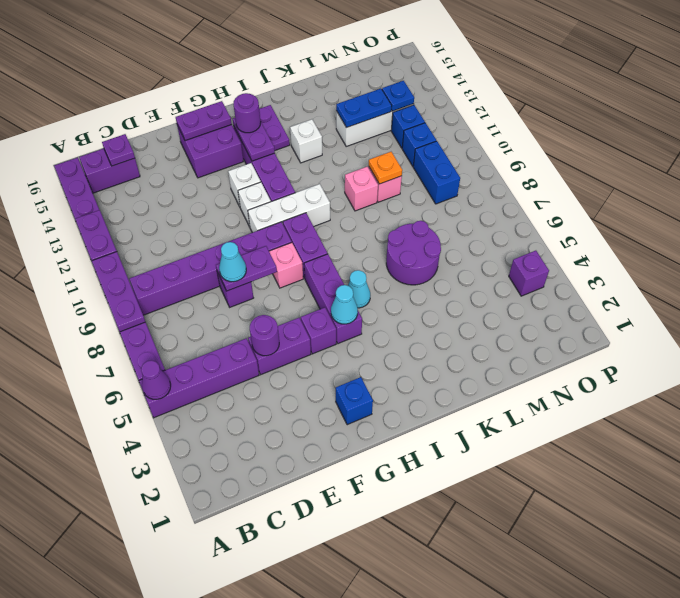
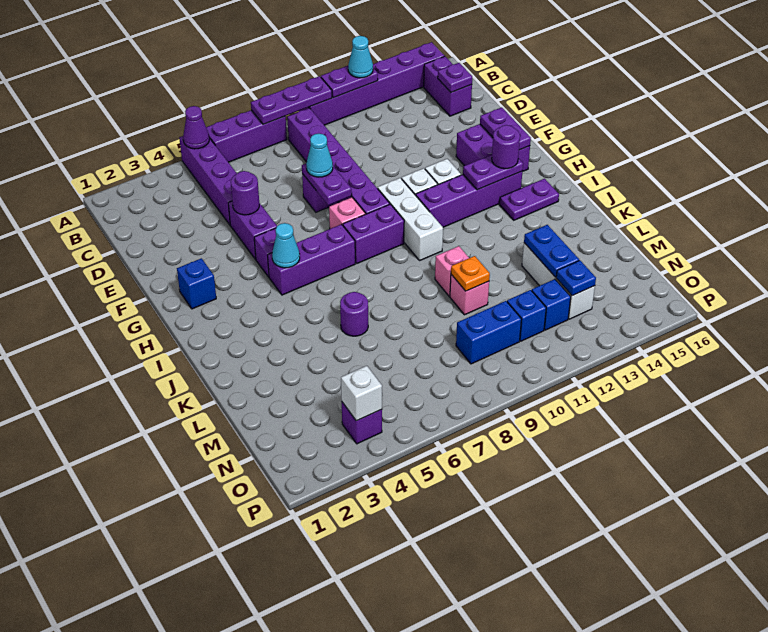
cyan 1x1 cone [348,270,370,308] -> cyan 1x1 cone moved to [348,36,373,78]
white 1x1 brick [290,119,322,163] -> white 1x1 brick moved to [341,366,382,421]
purple 2x2 round brick [386,221,441,285] -> purple 1x1 round brick [340,292,368,336]

